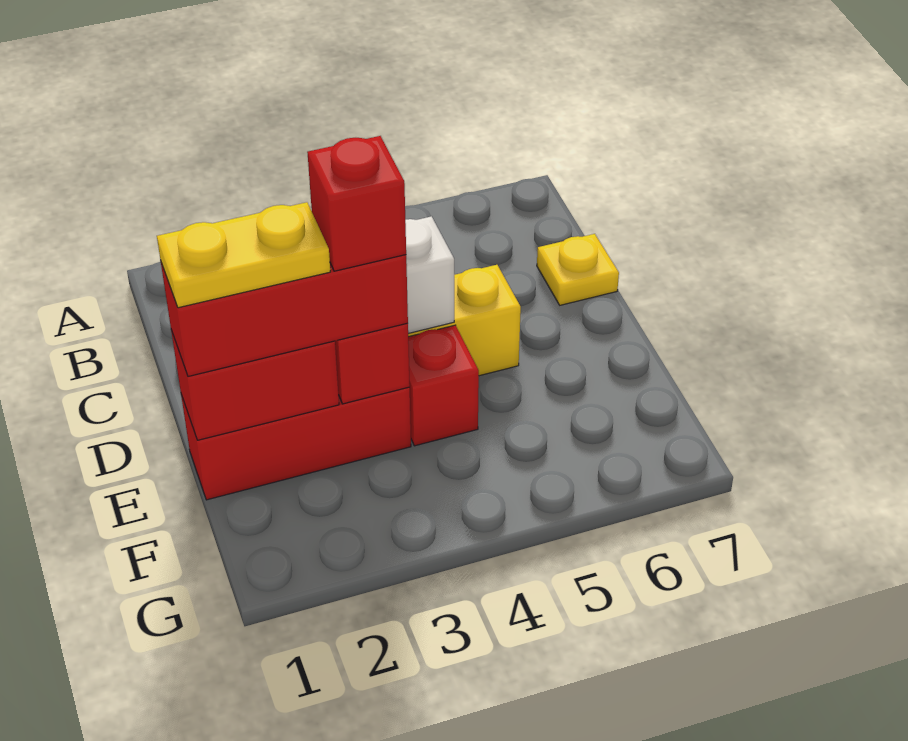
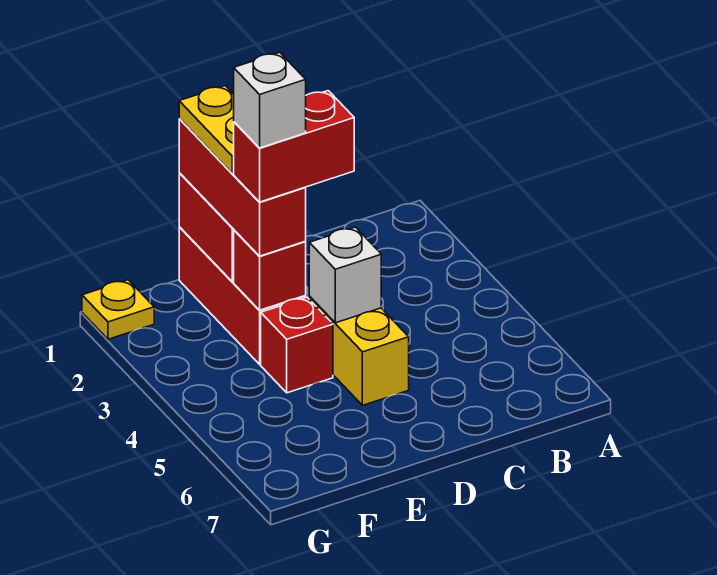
yellow 1x1 plate [537,234,619,305] -> yellow 1x1 plate moved to [82,280,154,339]
red 1x1 brick [307,136,406,271] -> red 1x2 brick [234,91,354,202]
none -> white 1x1 brick [234,52,306,148]

